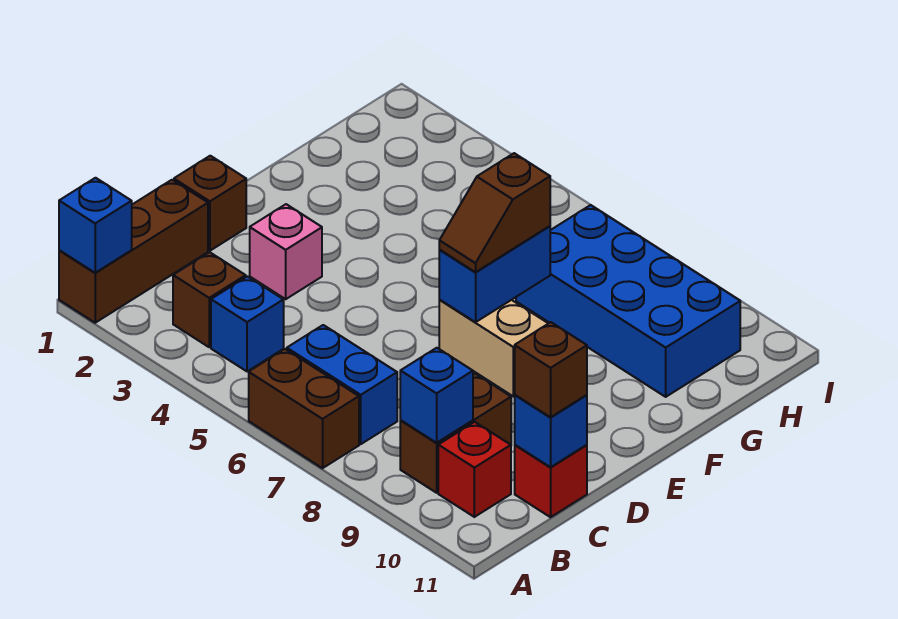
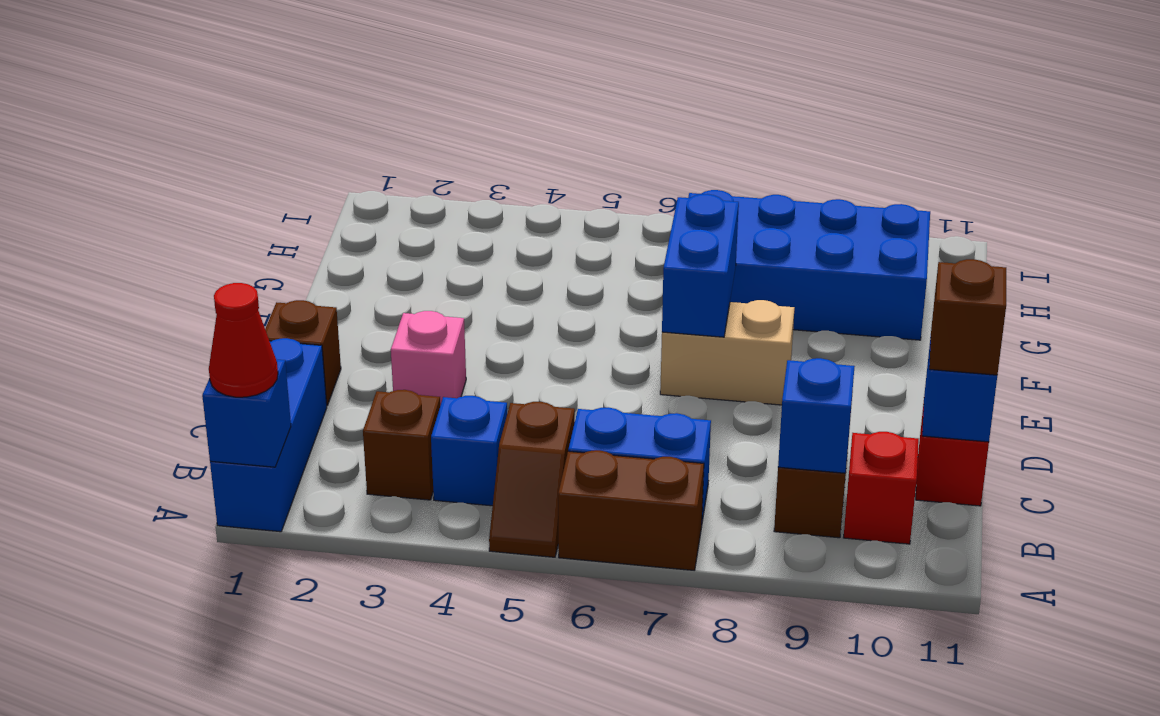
brown 1x3 brick [59,180,208,323] -> blue 1x3 brick [210,338,327,532]
none -> red 1x1 cone [209,283,278,397]
brown 1x2 slope [439,153,550,272] -> brown 1x2 slope moved to [489,402,575,557]

